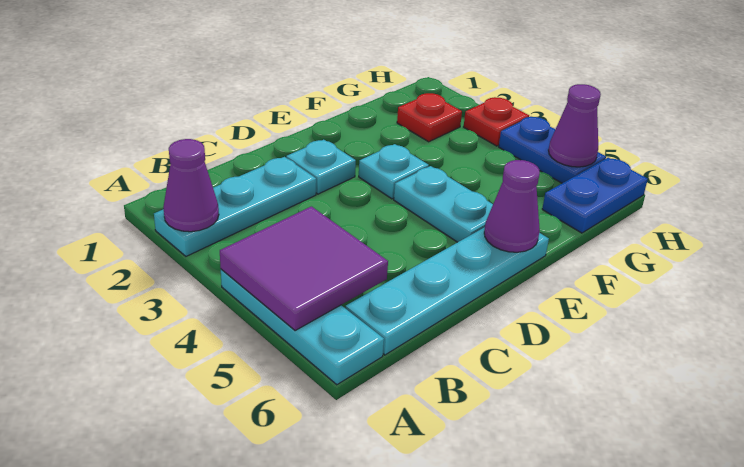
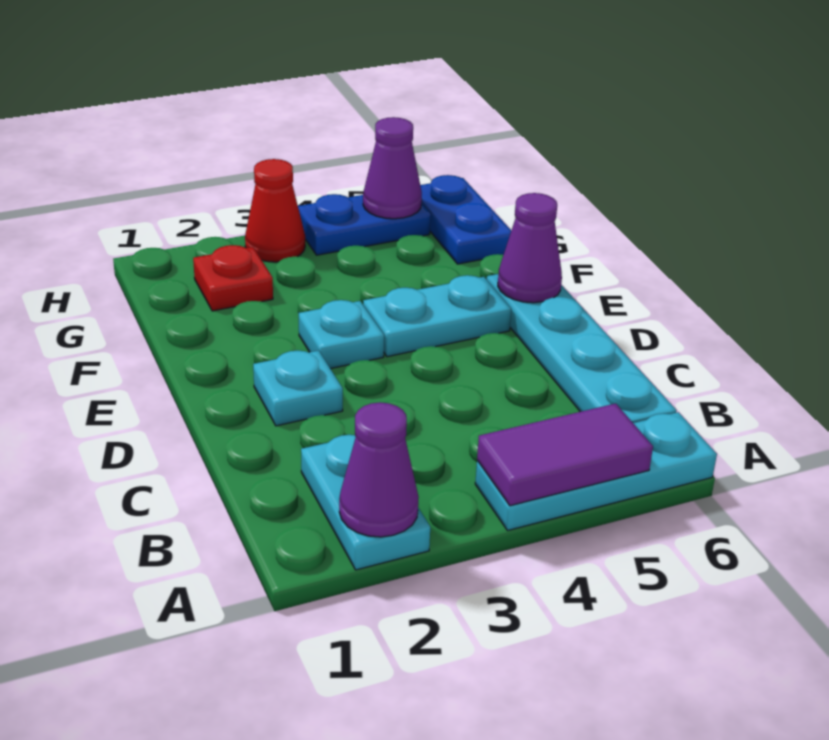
cyan 1x3 plate [154,157,316,256] -> cyan 1x2 plate [301,435,430,570]
purple 2x2 tile [220,206,388,331] -> purple 1x2 tile [477,404,653,506]
red 1x1 plate [464,97,529,146] -> red 1x1 cone [245,159,305,262]

